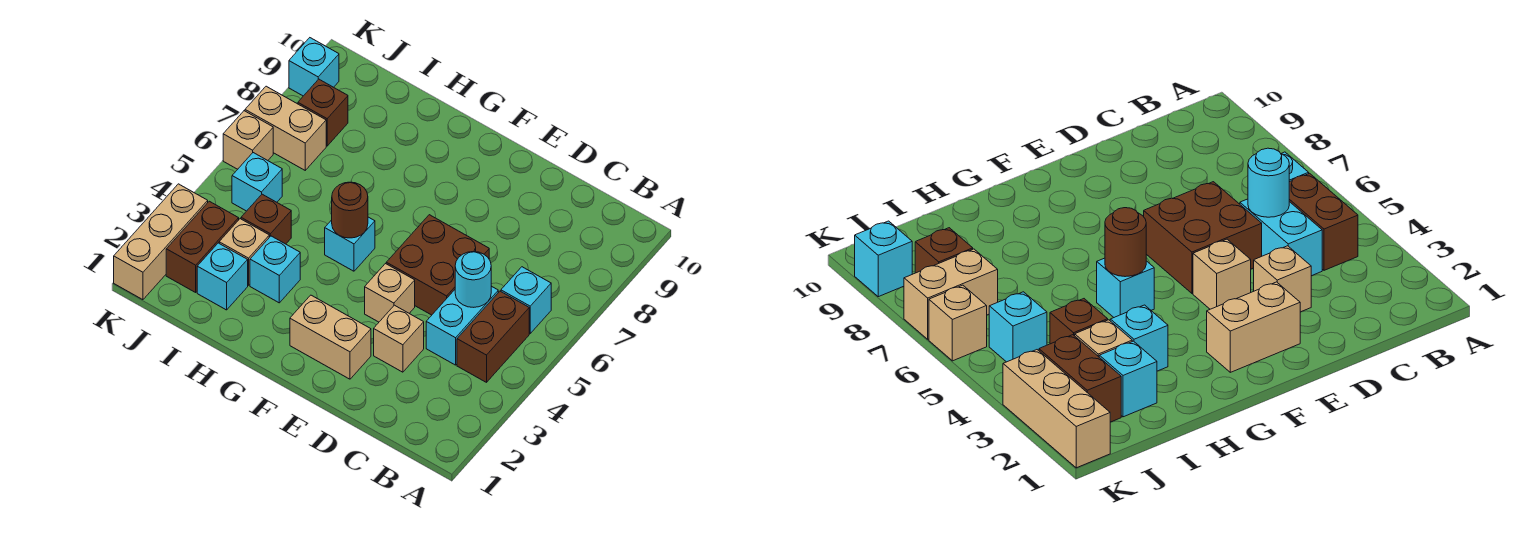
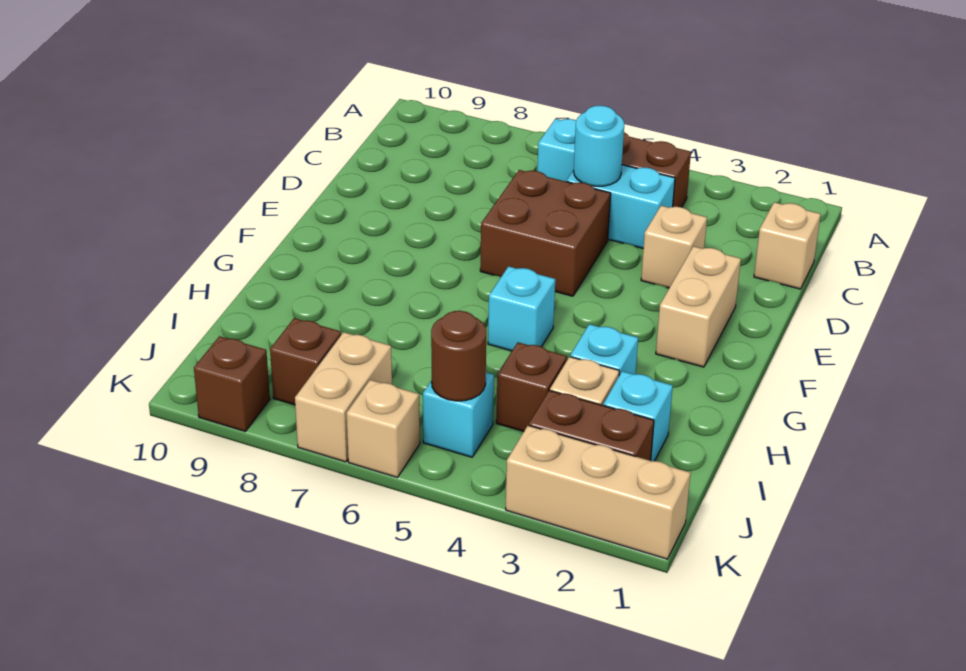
tan 1x1 brick [365,264,415,322] -> tan 1x1 brick moved to [754,202,821,289]
brown 1x1 round brick [332,182,368,238] -> brown 1x1 round brick moved to [431,311,486,401]
cyan 1x1 brick [289,38,339,96] -> brown 1x1 brick [194,336,270,431]

